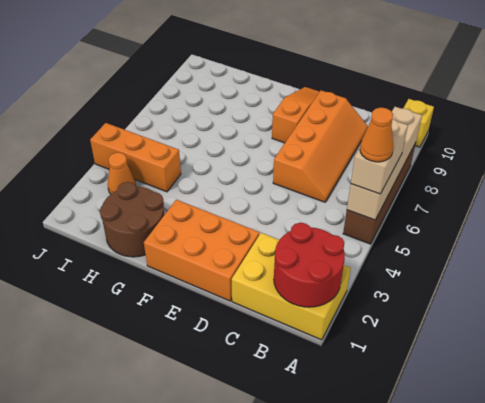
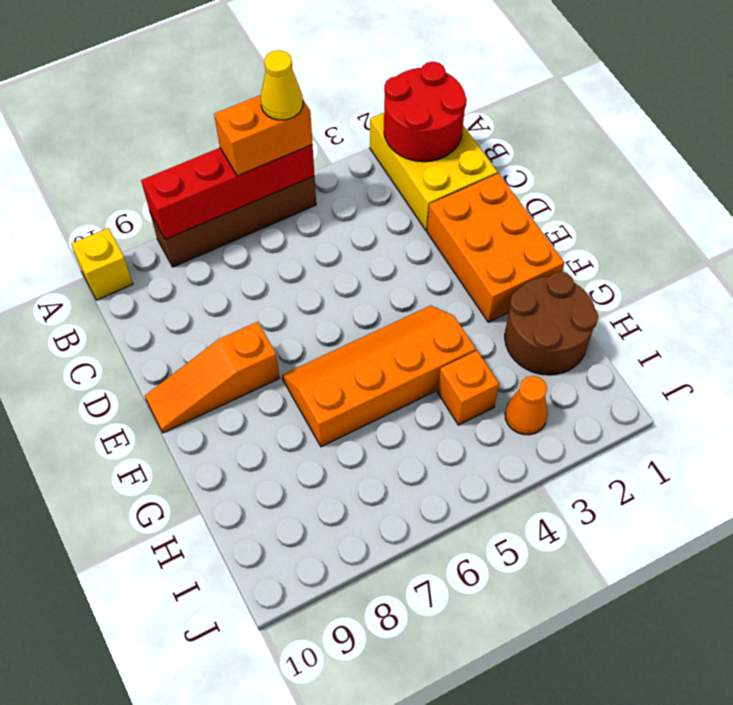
tan 1x4 brick [347,107,422,220] -> red 1x4 brick [141,145,314,239]
tan 1x2 brick [351,119,408,194] -> orange 1x2 brick [214,95,312,176]
orange 1x1 cone [360,108,393,162] -> yellow 1x1 cone [261,50,303,120]
orange 2x4 slope [273,90,368,202] -> orange 2x4 slope moved to [282,305,476,447]
orange 1x3 brick [90,123,181,192] -> orange 1x1 brick [438,351,499,425]

